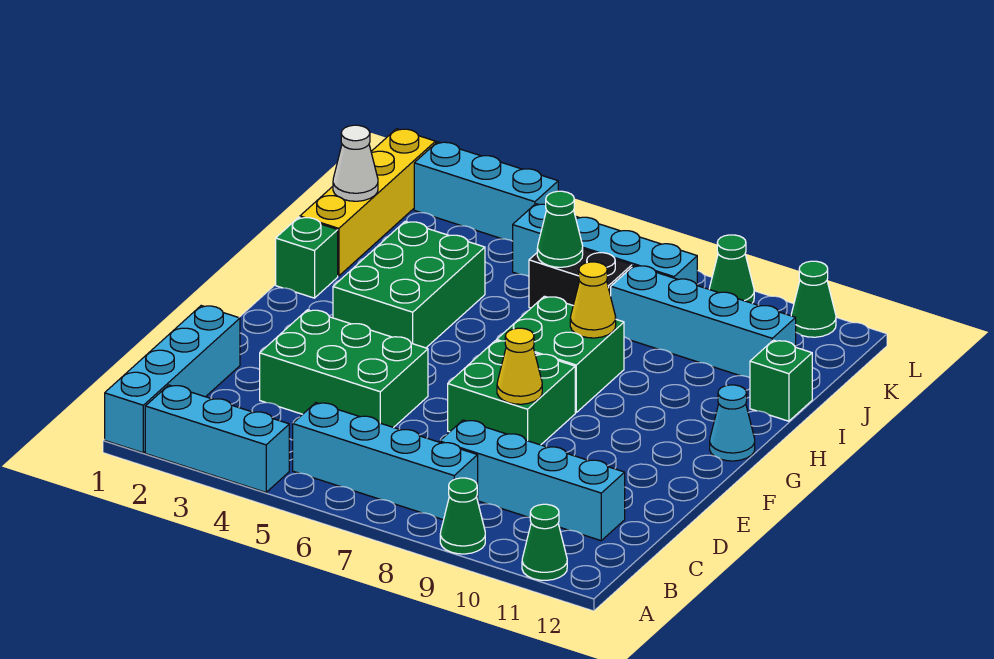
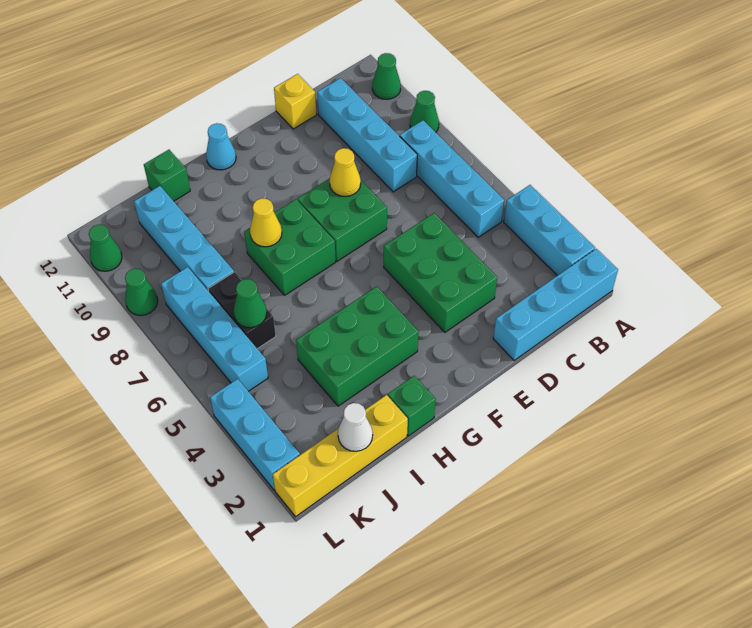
none -> yellow 1x1 brick [274,74,316,129]

